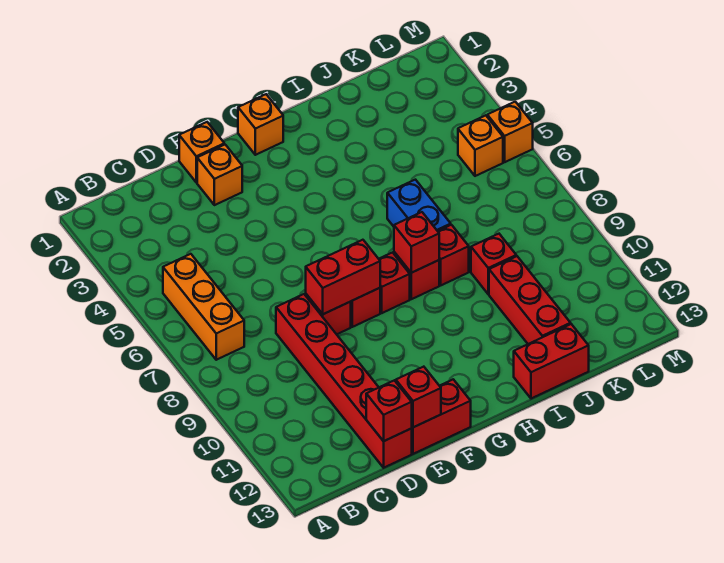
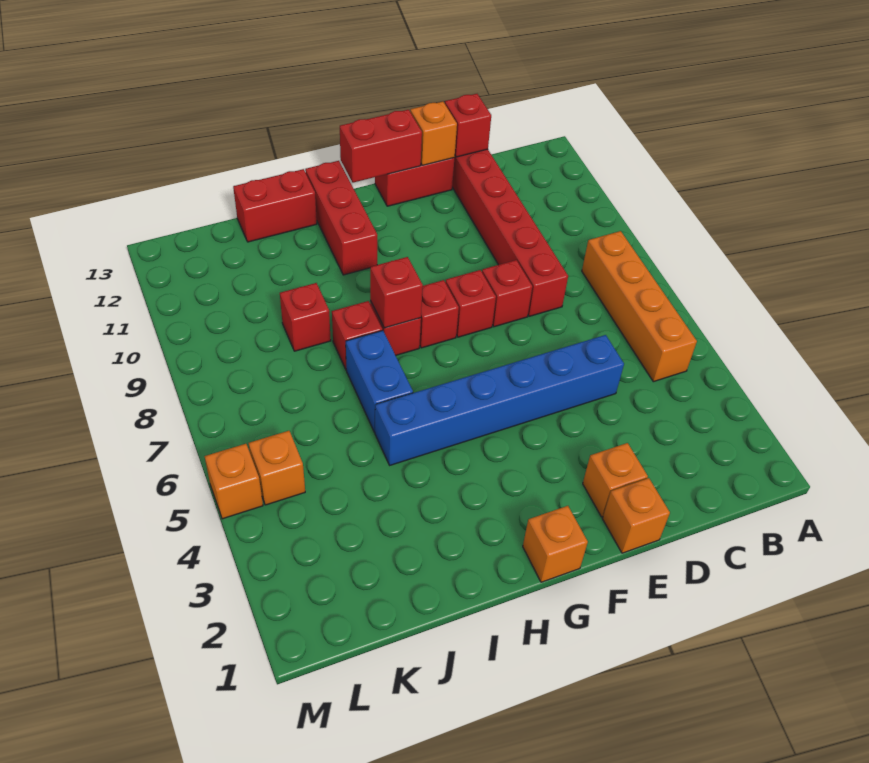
orange 1x3 brick [163,254,244,360] -> orange 1x4 brick [582,231,697,382]
none -> blue 1x6 brick [375,335,624,465]
red 1x2 brick [306,240,380,314] -> red 1x2 brick moved to [340,110,422,183]
red 1x1 brick [396,367,441,427] -> orange 1x1 brick [410,102,457,165]
red 1x3 brick [489,256,571,344] -> red 1x3 brick moved to [305,161,377,275]

